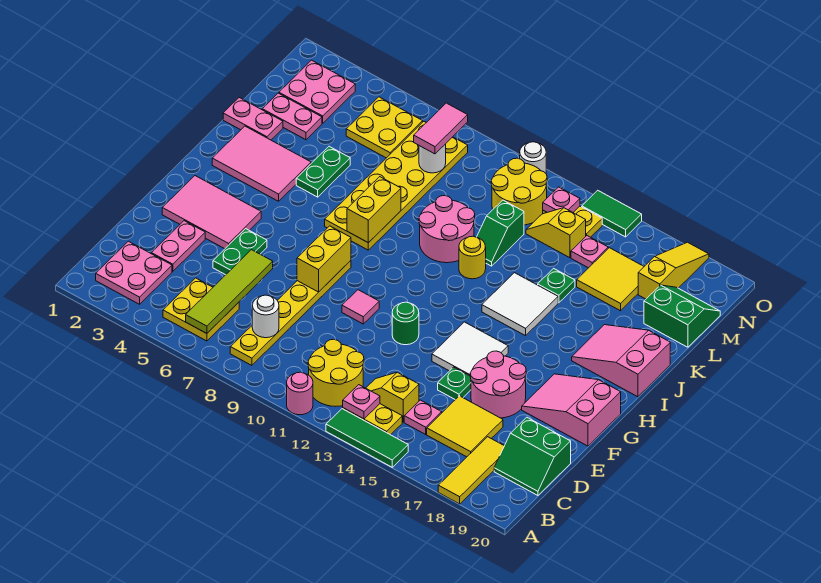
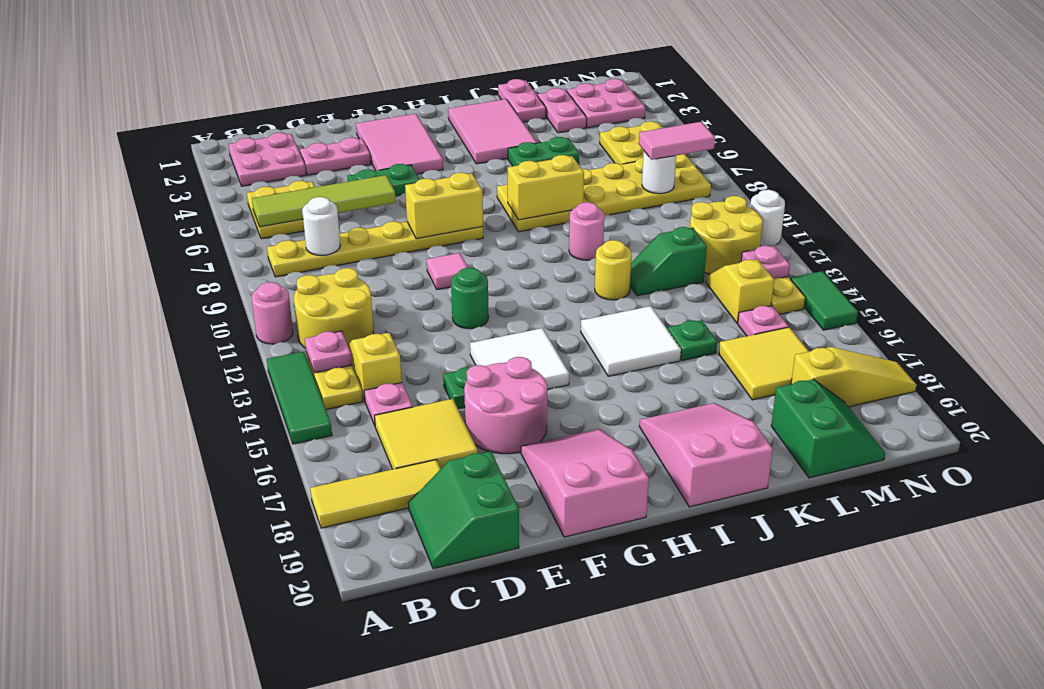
pink 2x2 round brick [419,196,475,263] -> pink 1x1 round brick [569,202,604,260]

